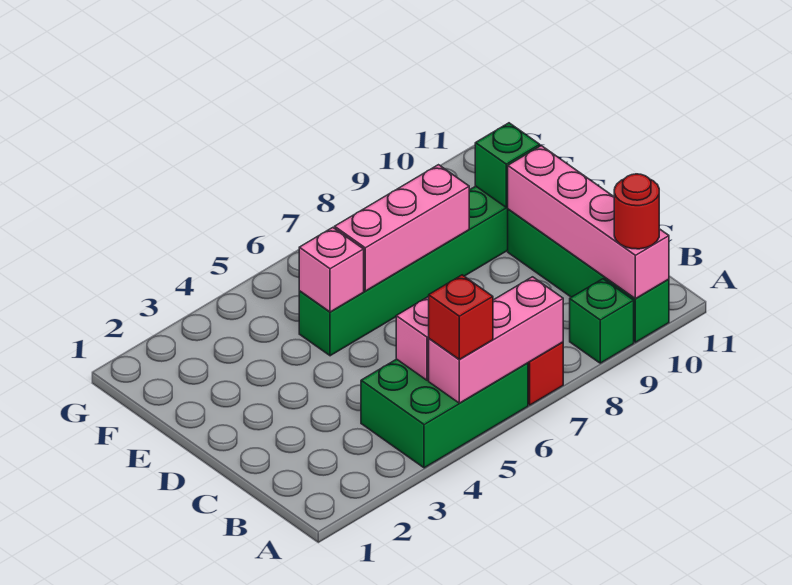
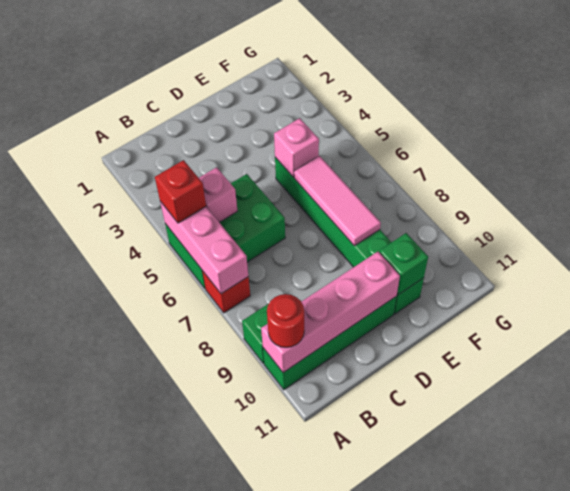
green 2x3 brick [361,359,528,468] -> green 2x3 brick turned to [165,174,285,288]
pink 1x3 brick [335,165,469,291] -> pink 1x3 tile [294,156,381,246]

